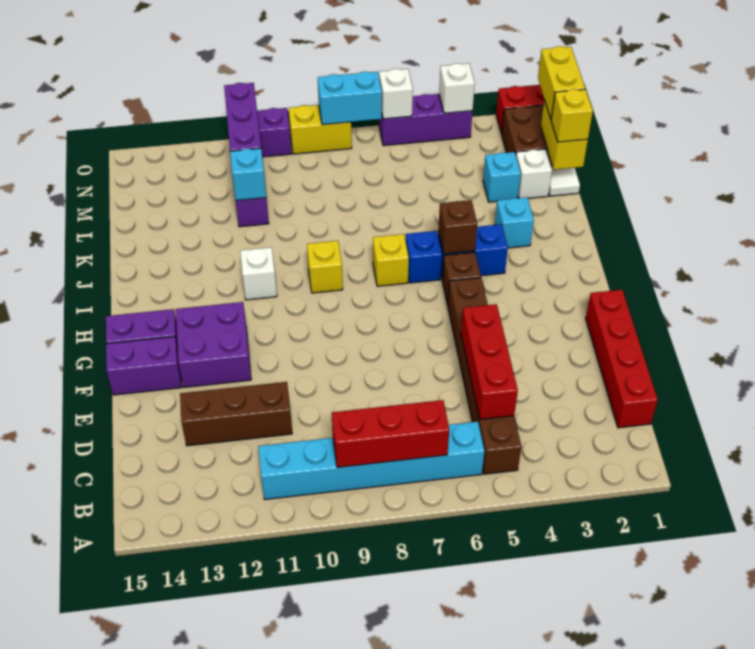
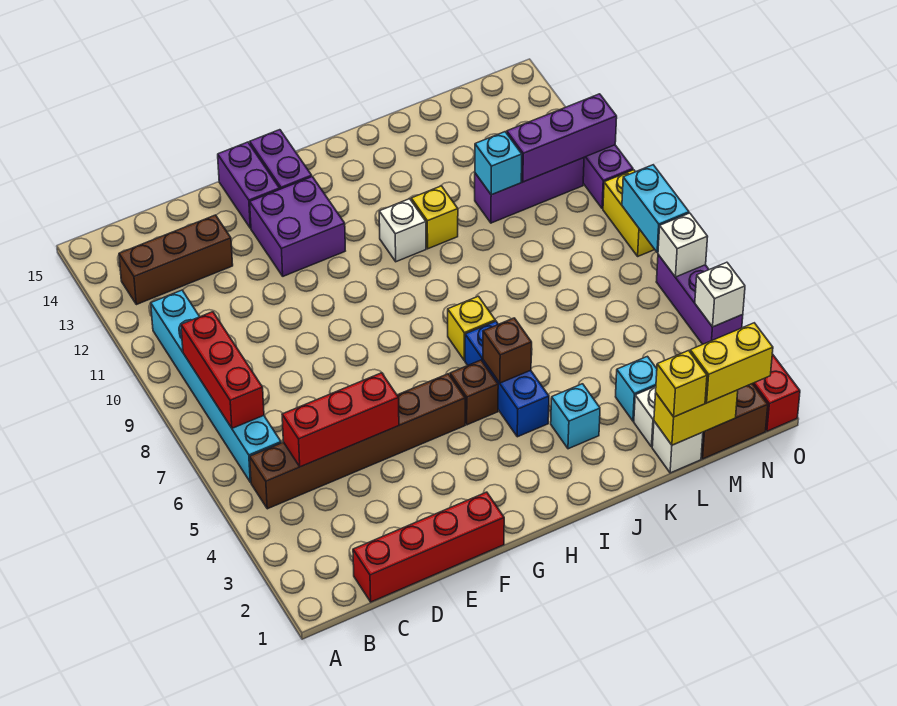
brown 1x3 brick [180,382,292,446] -> brown 1x3 brick turned to [119,215,233,305]
yellow 1x1 brick [307,241,343,293] -> yellow 1x1 brick moved to [411,186,458,249]
white 1x1 tile [549,166,580,196] -> white 1x1 brick [652,421,703,473]

